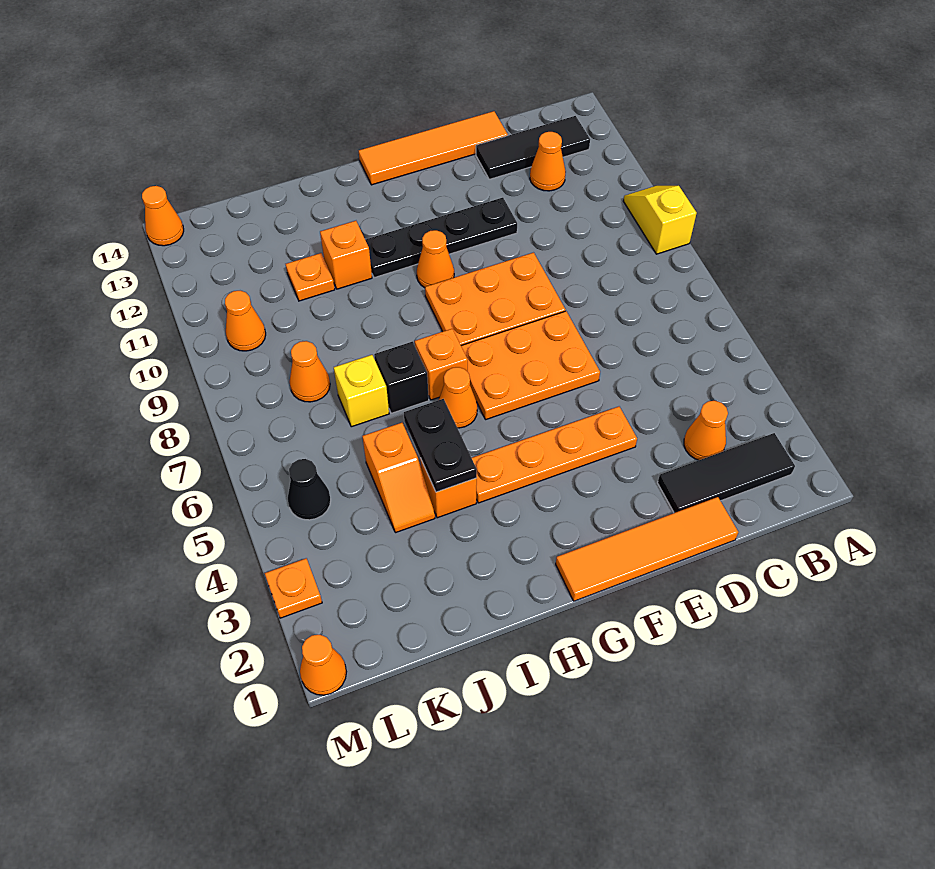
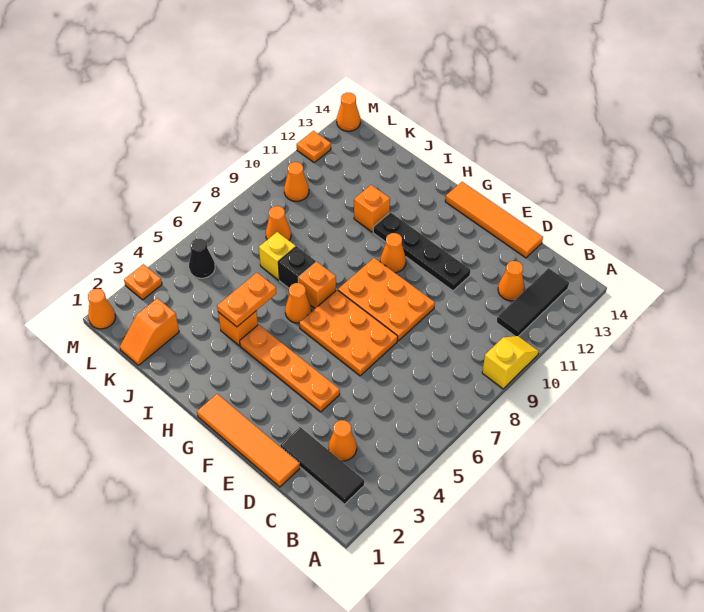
black 1x3 tile [476,116,590,179] -> black 1x3 tile turned to [496,268,569,336]
black 1x2 plate [404,399,477,492] -> orange 1x2 plate [217,273,276,327]
orange 1x2 slope [362,423,435,533] -> orange 1x2 slope moved to [120,298,179,365]
orange 1x1 plate [286,253,335,301] -> orange 1x1 plate moved to [297,131,331,162]

